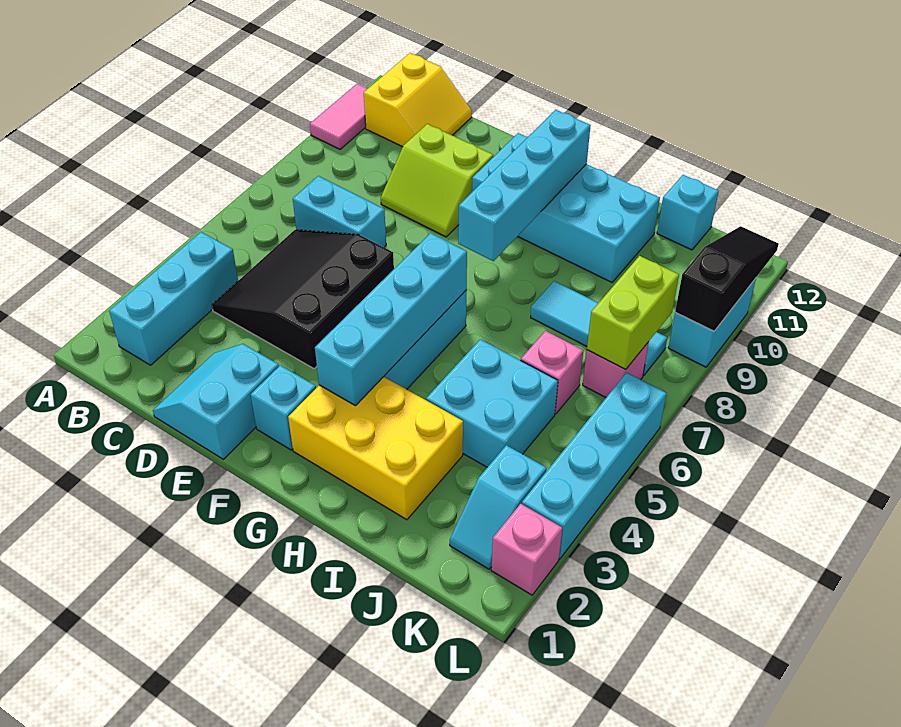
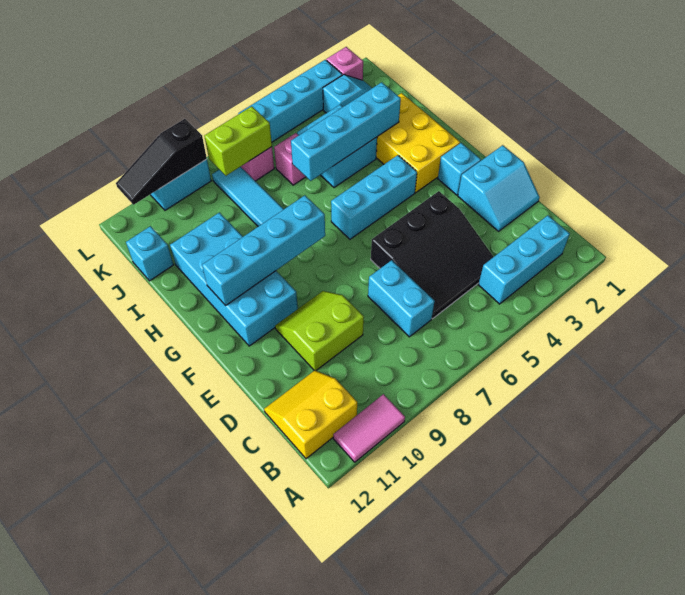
lime 2x2 slope [381,124,493,237] -> lime 2x2 slope turned to [275,291,364,371]
cyan 1x4 brick [315,233,467,406] -> cyan 1x4 brick moved to [291,82,401,181]

